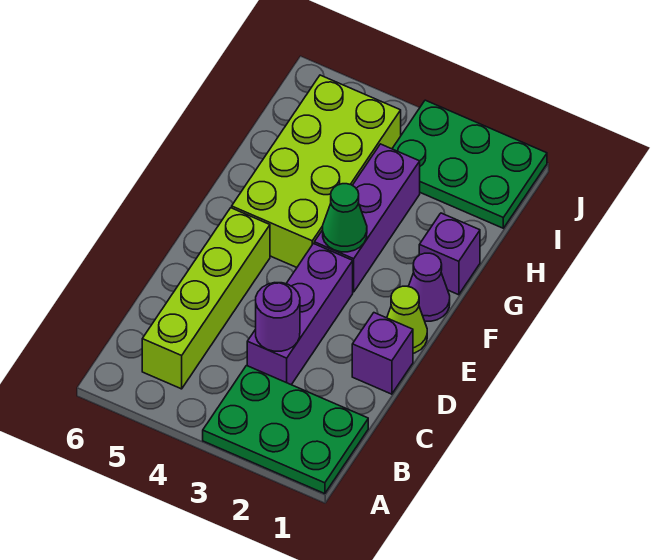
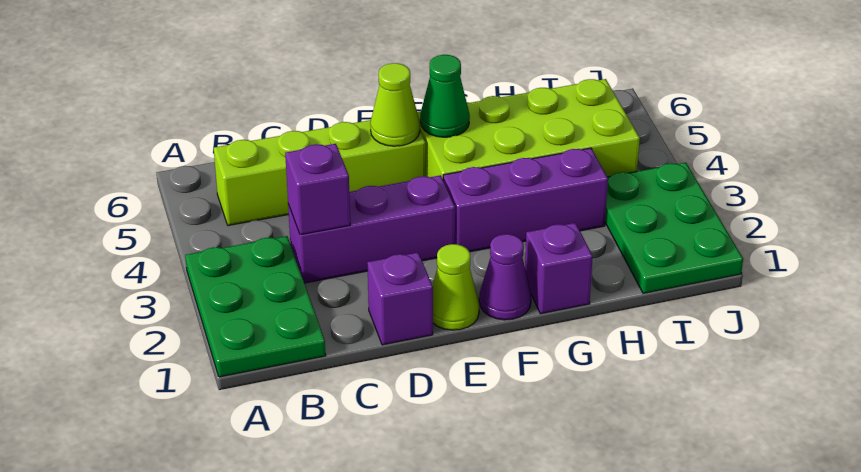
purple 1x1 round brick [256,283,300,351] -> purple 1x1 brick [285,144,350,235]
none -> lime 1x1 cone [370,63,420,146]
green 1x1 cone [323,184,367,252] -> green 1x1 cone moved to [420,55,470,137]

